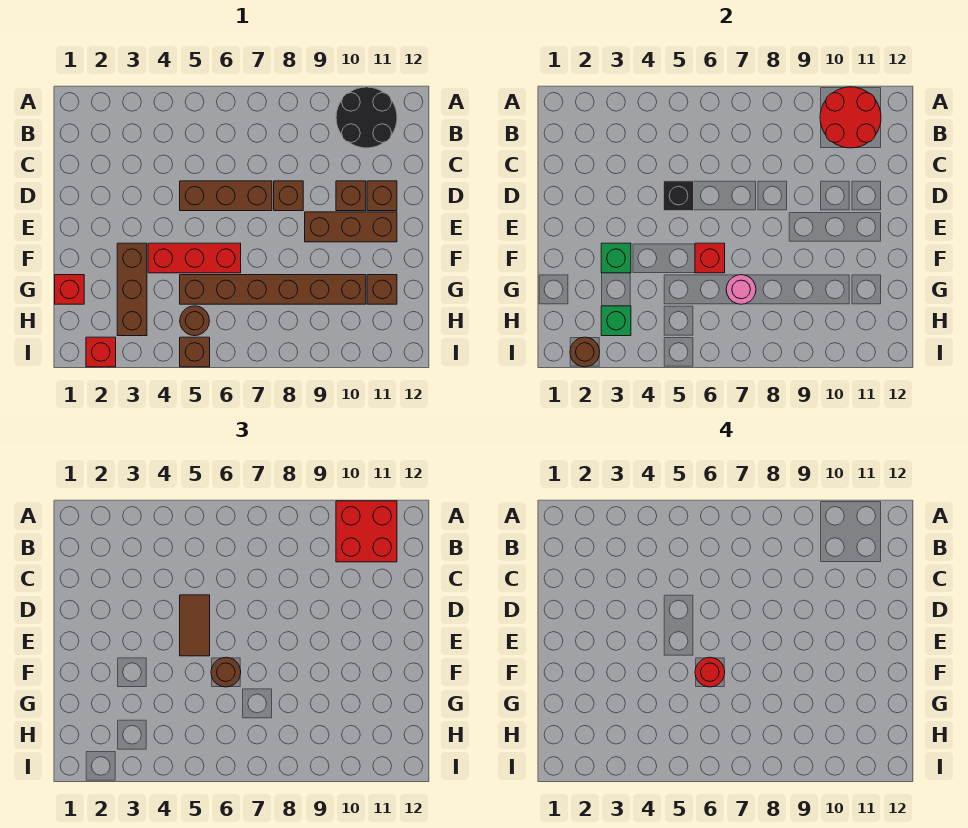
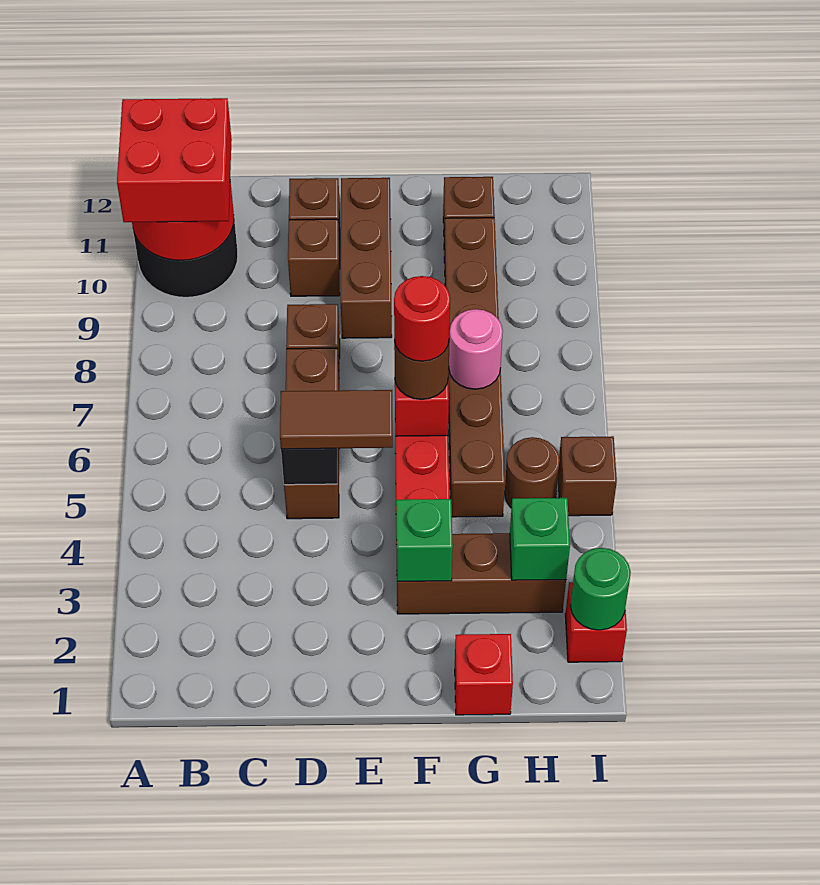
brown 1x1 round brick [570,337,600,367] -> green 1x1 round brick [570,548,631,630]

